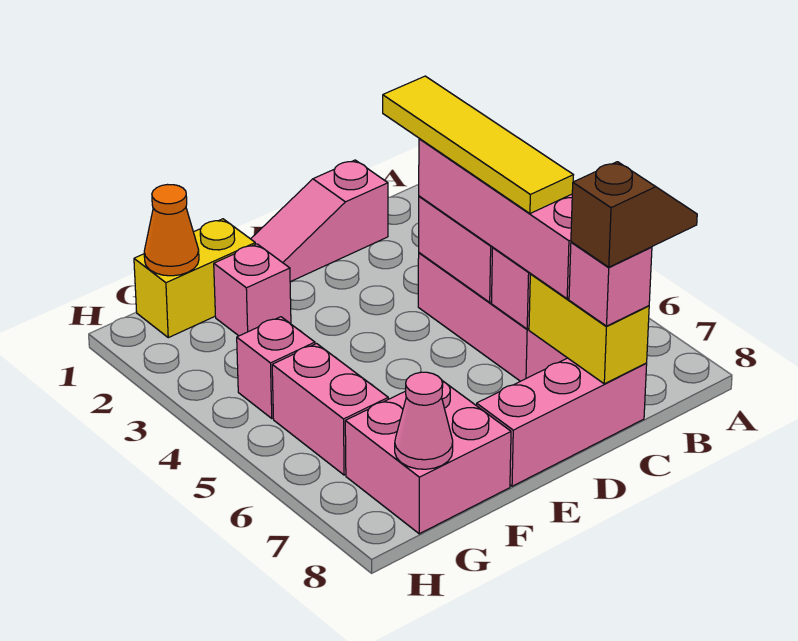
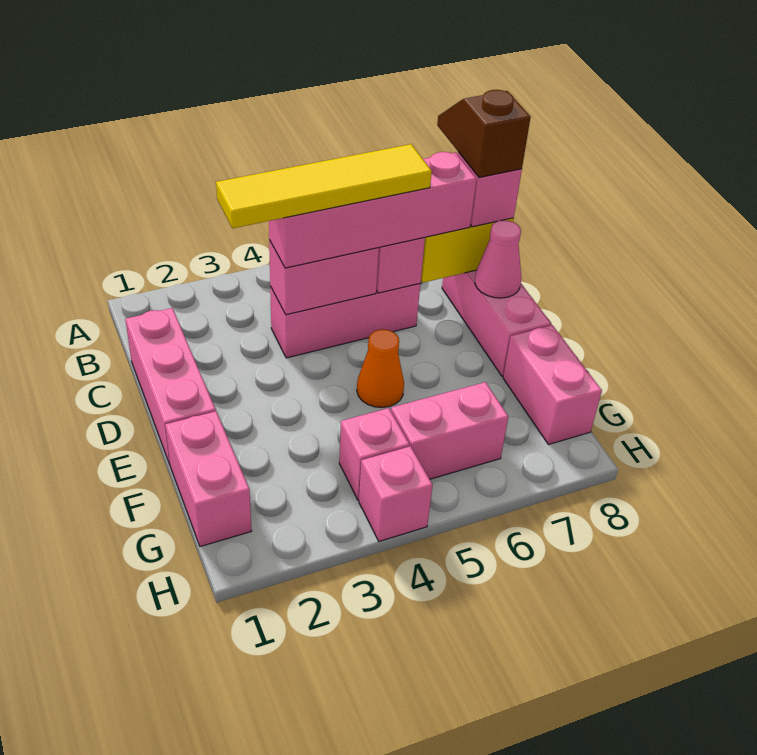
pink 1x3 slope [251,160,388,282] -> pink 1x3 brick [125,308,216,464]
yellow 1x2 brick [134,219,255,338] -> pink 1x2 brick [165,411,252,547]
pink 1x1 brick [214,244,291,336] -> pink 1x1 brick moved to [359,446,433,541]
pink 2x2 brick [345,381,511,534] -> pink 1x2 brick [503,325,602,445]
orange 1x1 cone [144,185,199,276] -> orange 1x1 cone moved to [357,329,404,407]
pink 1x1 cone [395,372,453,469] -> pink 1x1 cone moved to [475,220,521,298]

